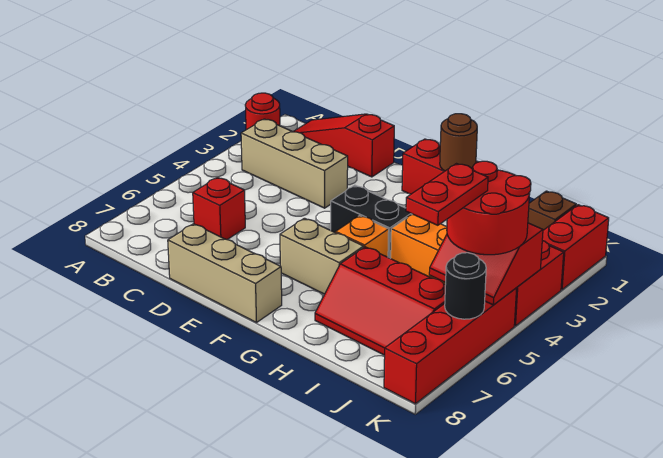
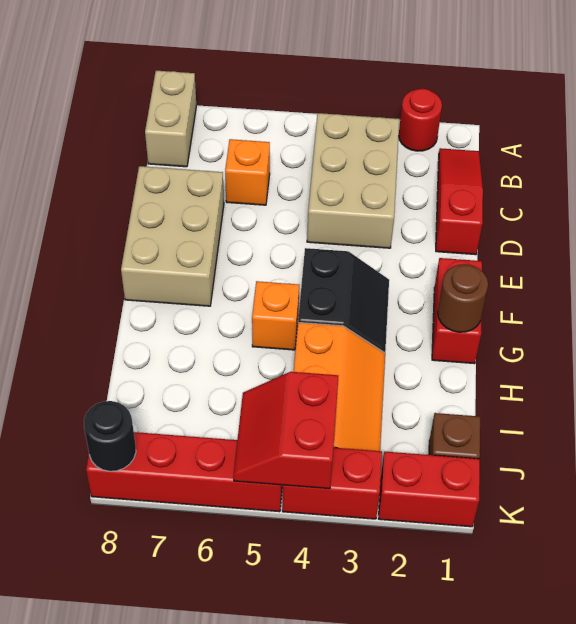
tan 1x3 brick [241,119,348,208] -> tan 2x3 brick [307,113,399,248]
red 1x1 brick [193,177,245,240] -> orange 1x1 brick [225,139,270,205]
tan 1x3 brick [168,224,282,323] -> tan 2x3 brick [121,166,224,306]
tan 1x2 brick [280,218,364,294] -> tan 1x2 brick moved to [145,71,196,167]
red 2x3 slope [315,247,446,355] -> none
red 2x2 round brick [447,161,531,255] -> none
red 1x2 plate [406,164,488,225] -> none
black 1x1 round brick [445,253,486,319] -> black 1x1 round brick moved to [84,401,136,471]

